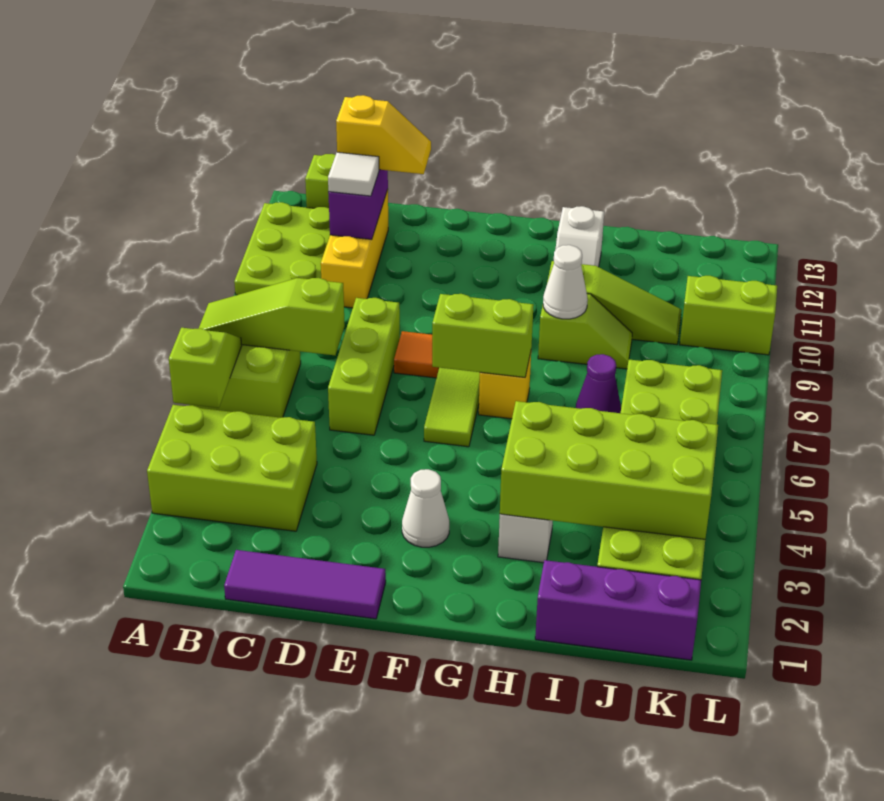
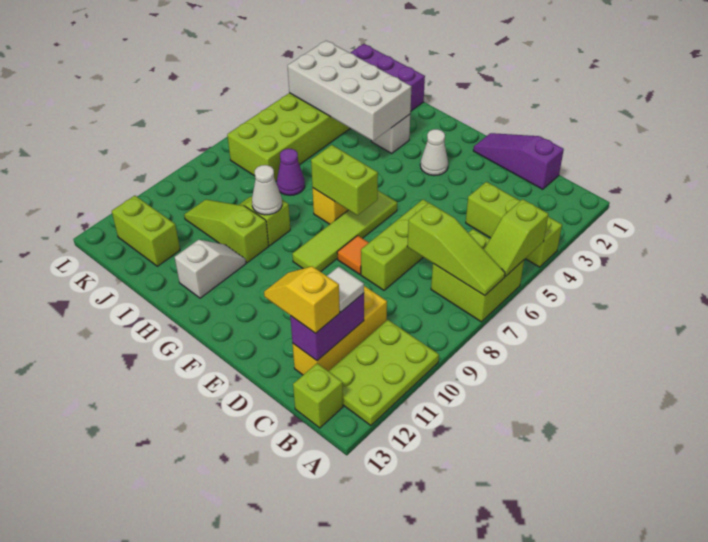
lime 2x3 brick [147,405,317,531] -> lime 1x3 brick [466,182,562,267]
purple 1x3 tile [224,550,386,619] -> purple 1x3 slope [473,133,564,189]
lime 2x4 brick [500,401,718,539] -> white 2x4 brick [287,41,412,141]
lime 1x2 brick [680,276,777,355] -> lime 1x2 brick moved to [112,196,180,266]

